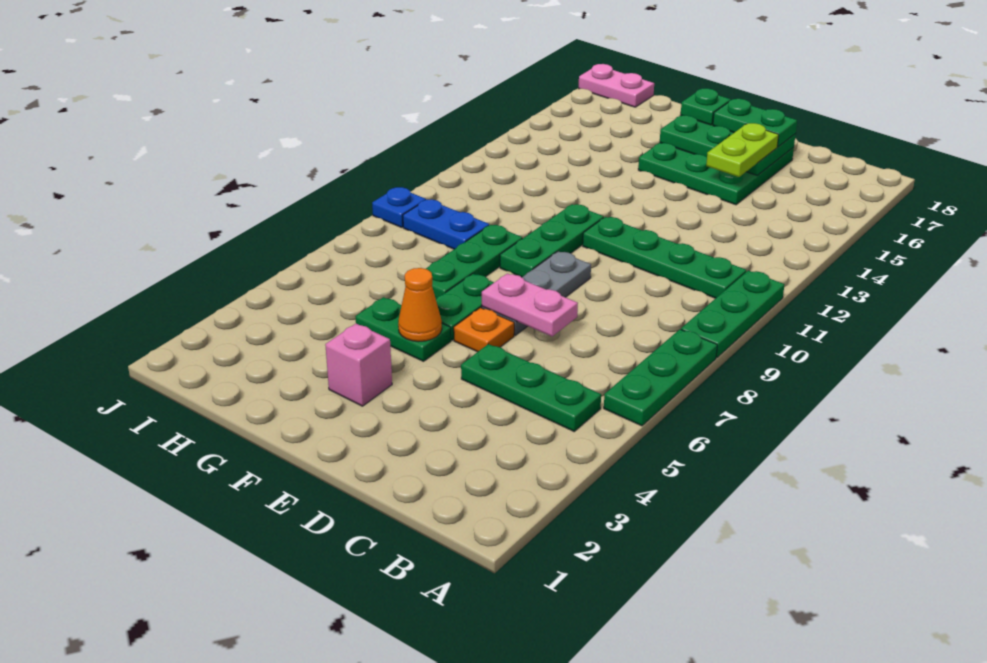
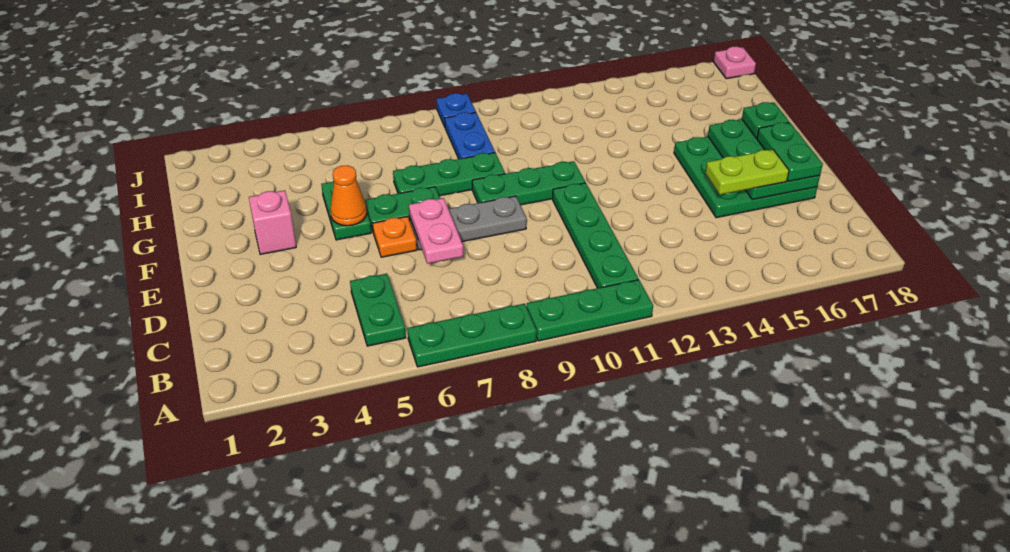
green 1x3 plate [461,344,601,431] -> green 1x2 plate [350,274,406,346]
pink 1x2 plate [579,64,654,107] -> pink 1x1 plate [714,47,756,79]

